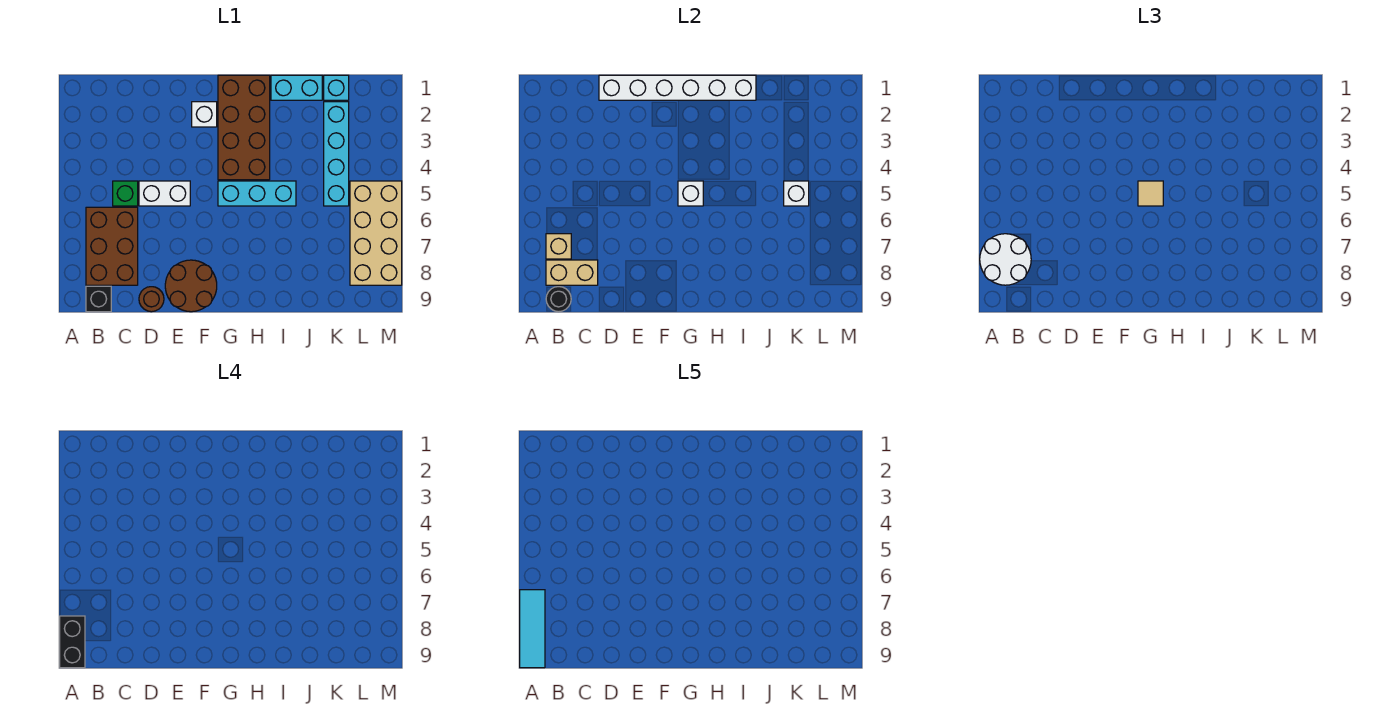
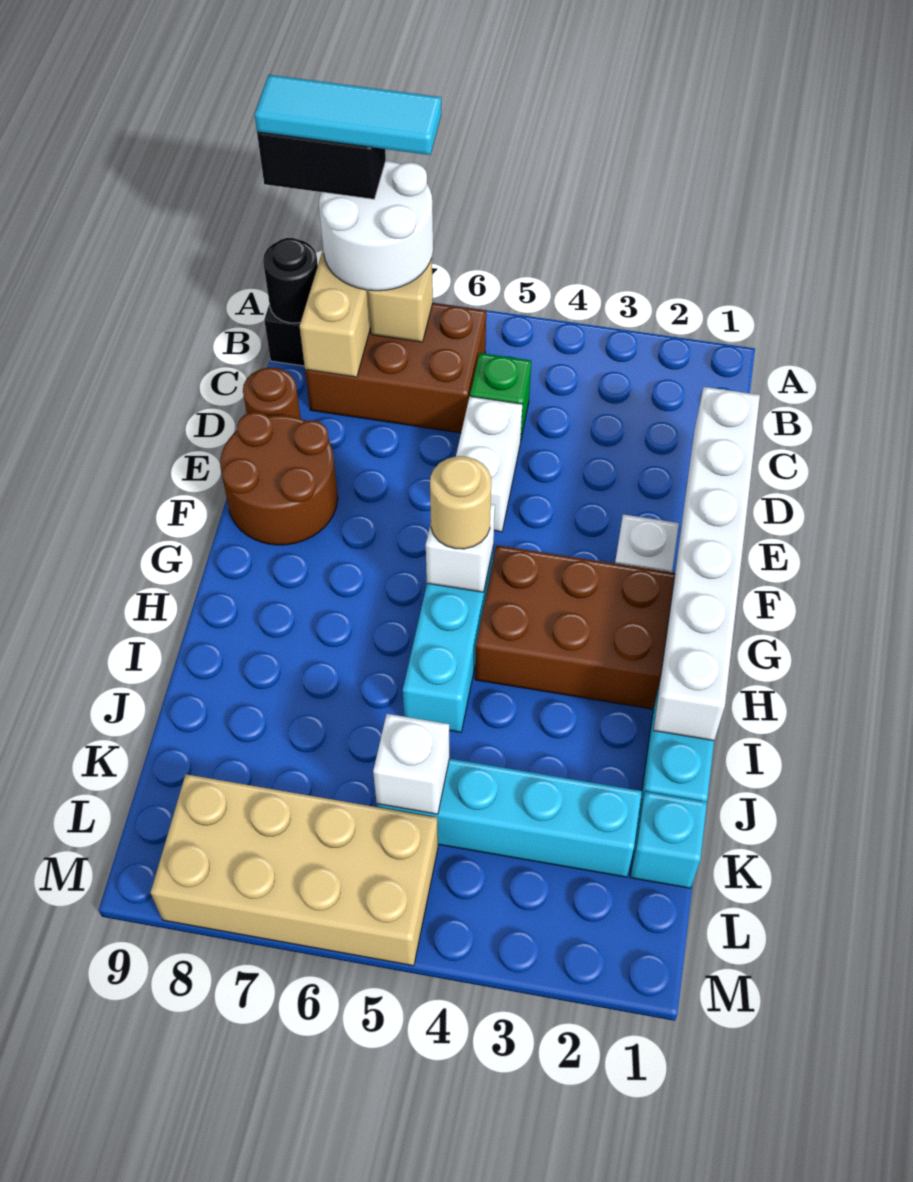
tan 1x1 tile [1138,181,1163,206] -> tan 1x1 round brick [430,456,491,549]

